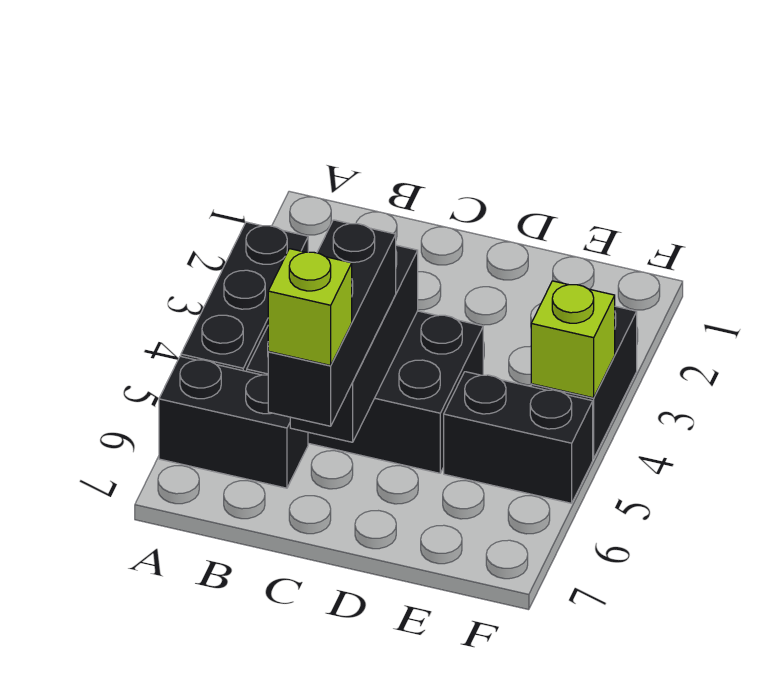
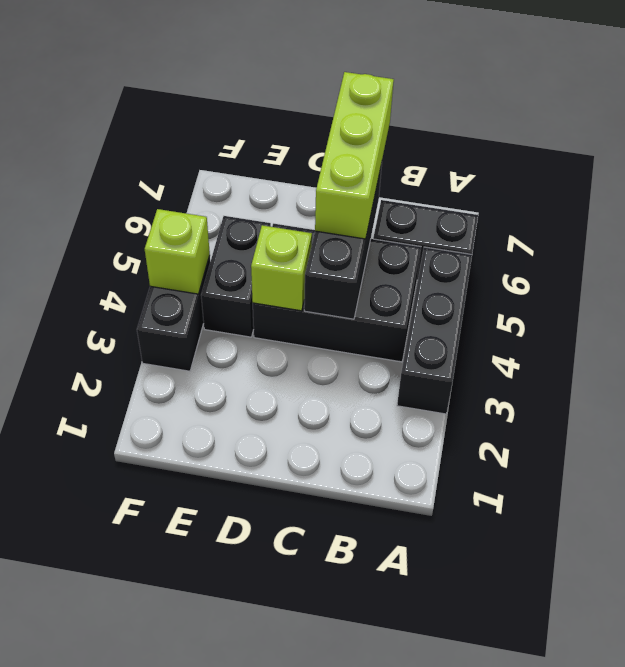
black 1x3 brick [268,220,396,426] -> lime 1x3 brick [315,72,394,239]
lime 1x1 brick [268,249,352,365] -> lime 1x1 brick moved to [251,225,312,311]
black 1x2 brick [444,372,593,503] -> black 1x2 brick turned to [201,216,271,337]

